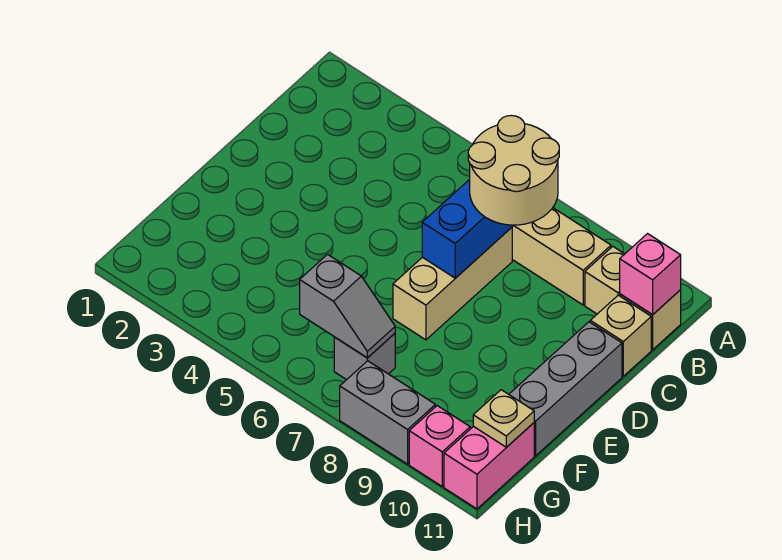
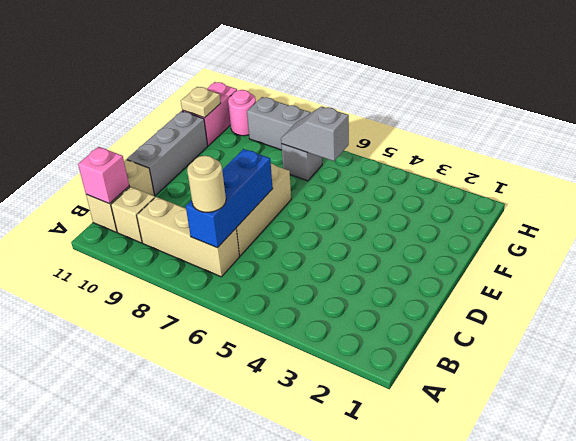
tan 2x2 round brick [468,115,559,225] -> tan 1x1 round brick [187,156,226,212]
pink 1x1 brick [409,406,470,486] -> pink 1x1 round brick [228,90,256,136]

